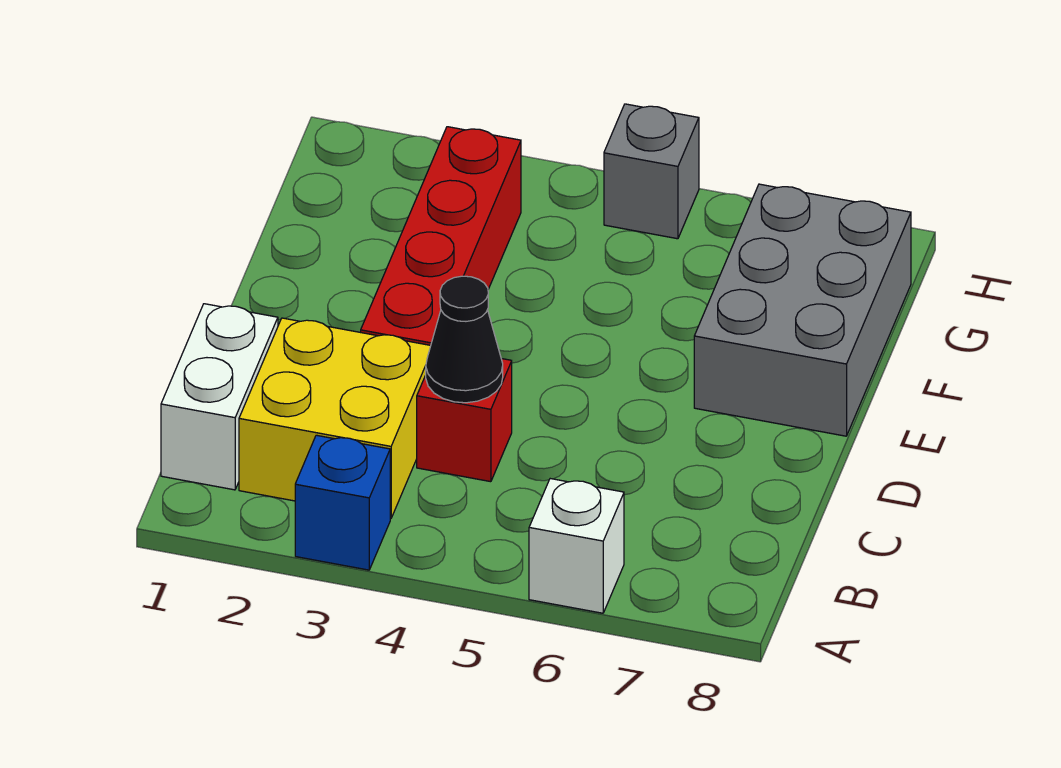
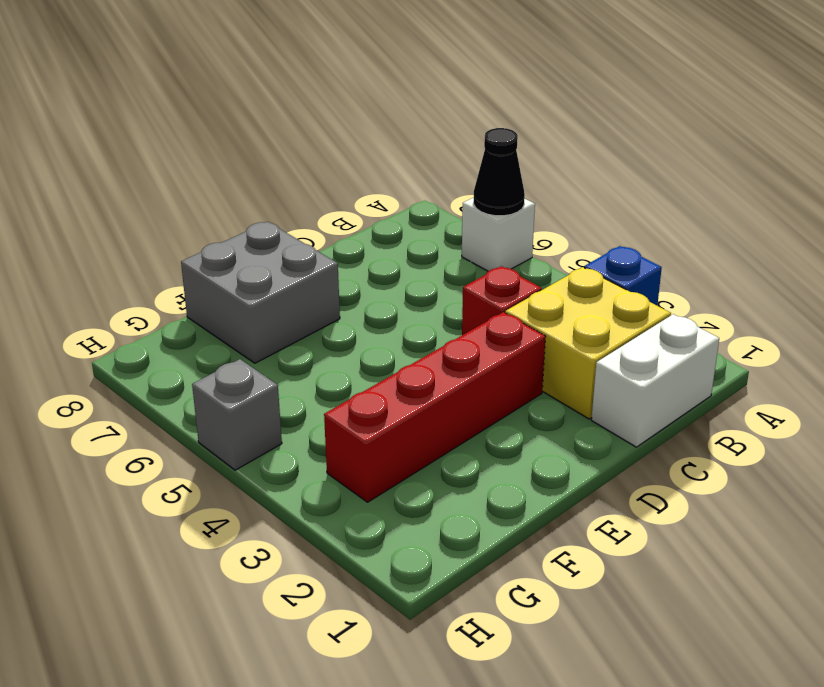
black 1x1 cone [426,276,503,403] -> black 1x1 cone moved to [474,128,525,216]
grey 2x3 brick [694,184,911,436] -> grey 2x2 brick [181,222,340,363]

